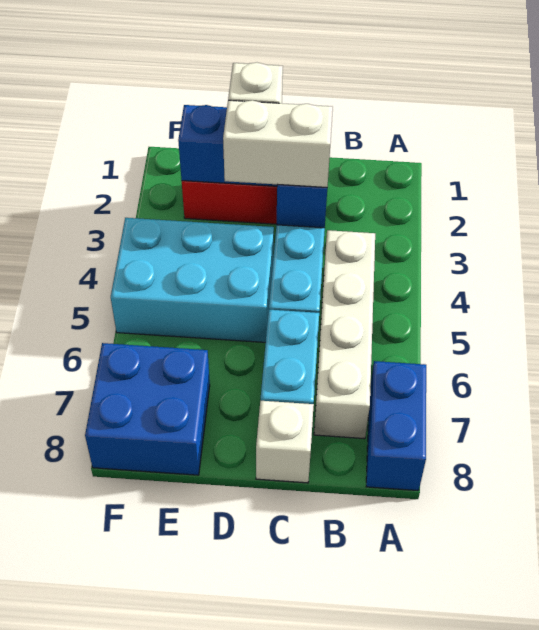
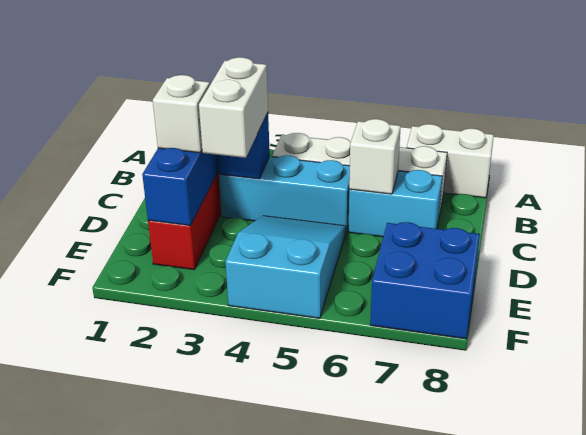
blue 1x2 brick [366,361,426,491] -> white 1x2 brick [407,124,494,198]
white 1x1 brick [256,401,314,483] -> white 1x1 brick moved to [349,119,401,194]
cyan 2x3 brick [111,218,274,342] -> cyan 2x3 slope [225,216,346,318]

